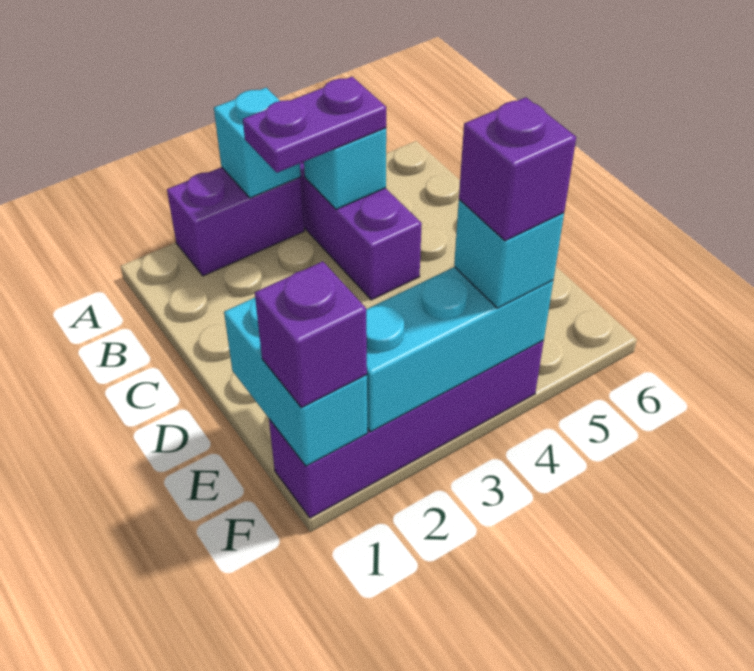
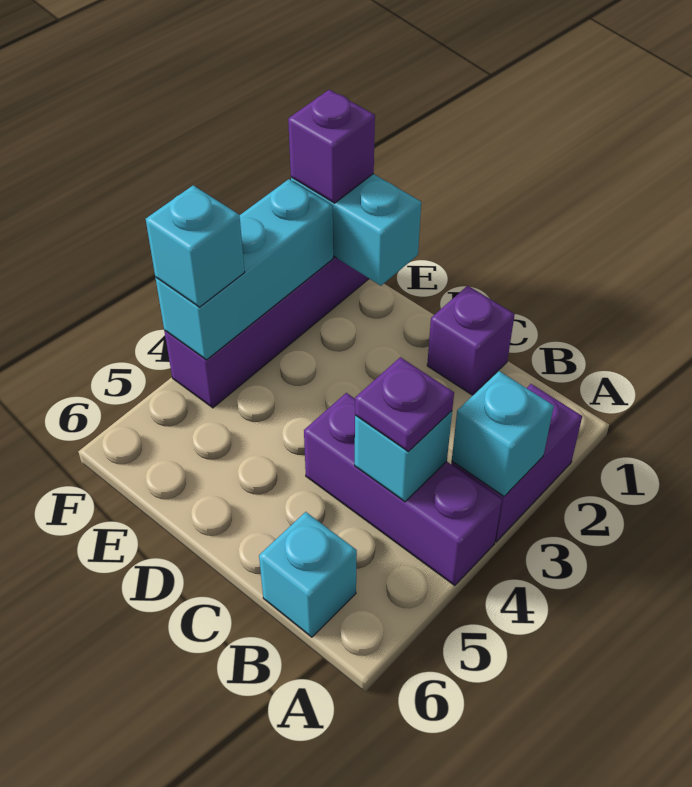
purple 1x2 plate [243,77,386,173] -> purple 1x1 plate [355,357,454,451]
none -> cyan 1x1 brick [259,512,357,637]
purple 1x1 brick [459,97,576,241] -> purple 1x1 brick moved to [427,286,515,395]

